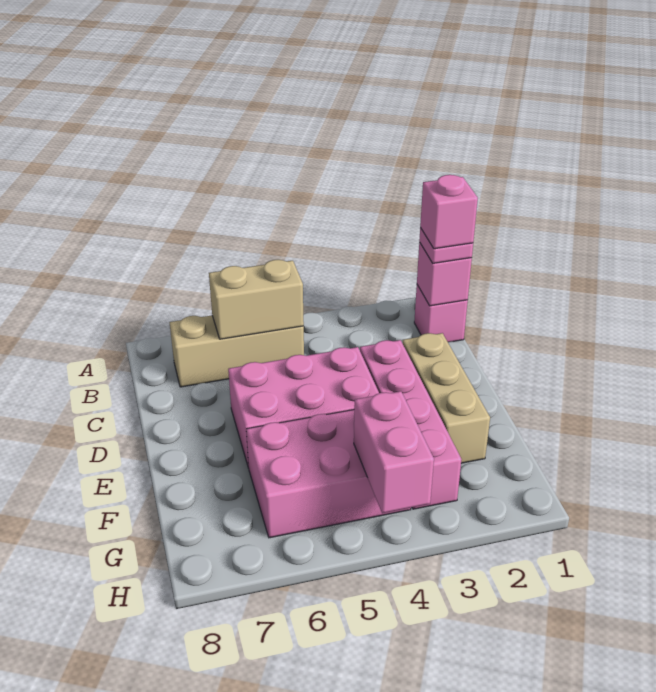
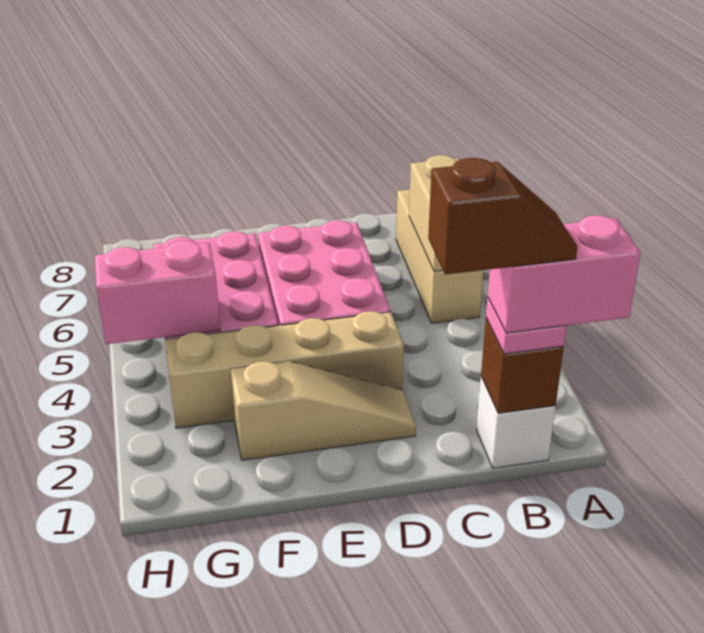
pink 1x1 brick [414,285,468,342] -> white 1x1 brick [476,377,556,468]
pink 1x1 brick [417,242,472,306] -> brown 1x1 brick [481,318,564,413]
pink 1x1 brick [420,175,478,249] -> pink 1x2 brick [488,216,641,333]
none -> brown 1x2 slope [428,158,577,275]
tan 1x3 brick [402,333,490,463] -> tan 1x3 slope [230,361,416,460]
pink 1x4 brick [360,340,462,509] -> tan 1x4 brick [165,311,404,428]

